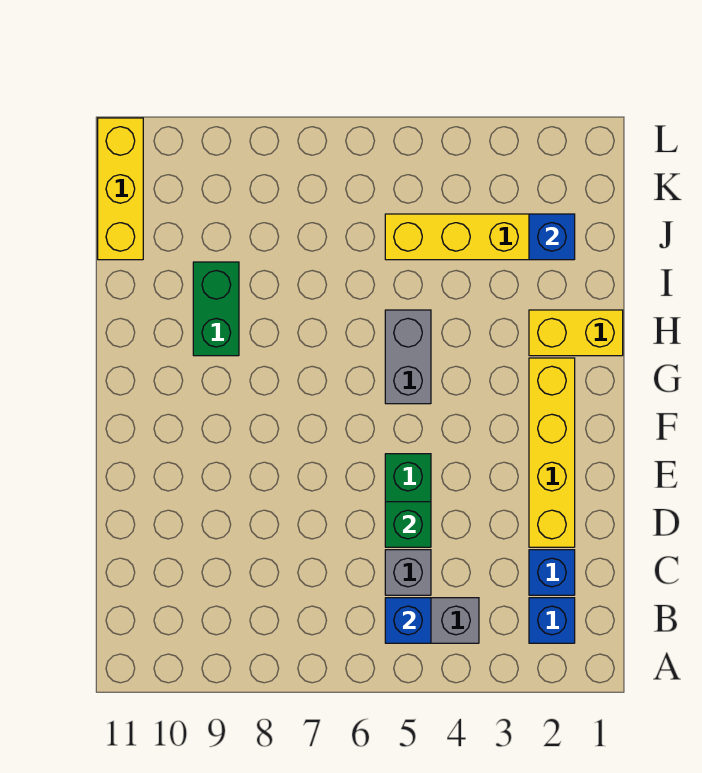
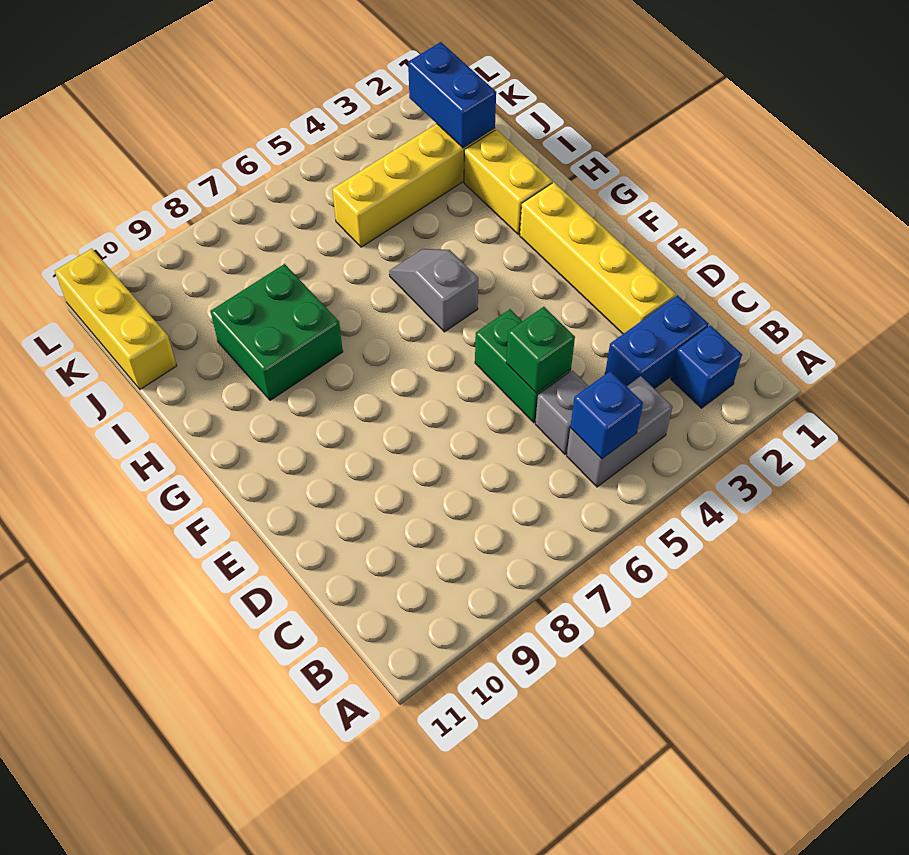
blue 1x1 brick [529,550,575,595] -> blue 1x2 brick [605,295,709,389]
grey 1x2 brick [385,310,431,404] -> grey 1x2 slope [389,249,478,332]
yellow 1x2 brick [529,310,623,356] -> yellow 1x2 brick turned to [464,129,552,235]
green 1x2 brick [193,262,239,356] -> green 2x2 brick [210,264,343,400]
blue 1x1 brick [529,214,575,260] -> blue 1x2 brick [408,42,496,148]

